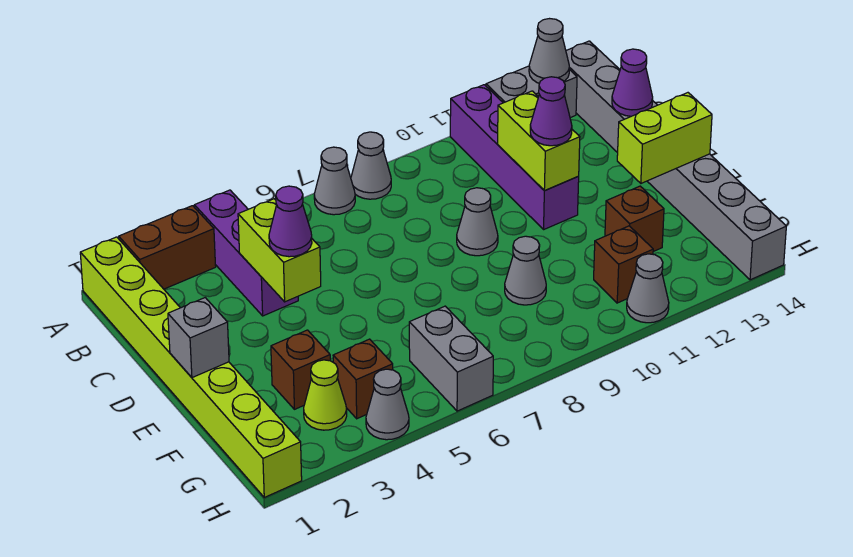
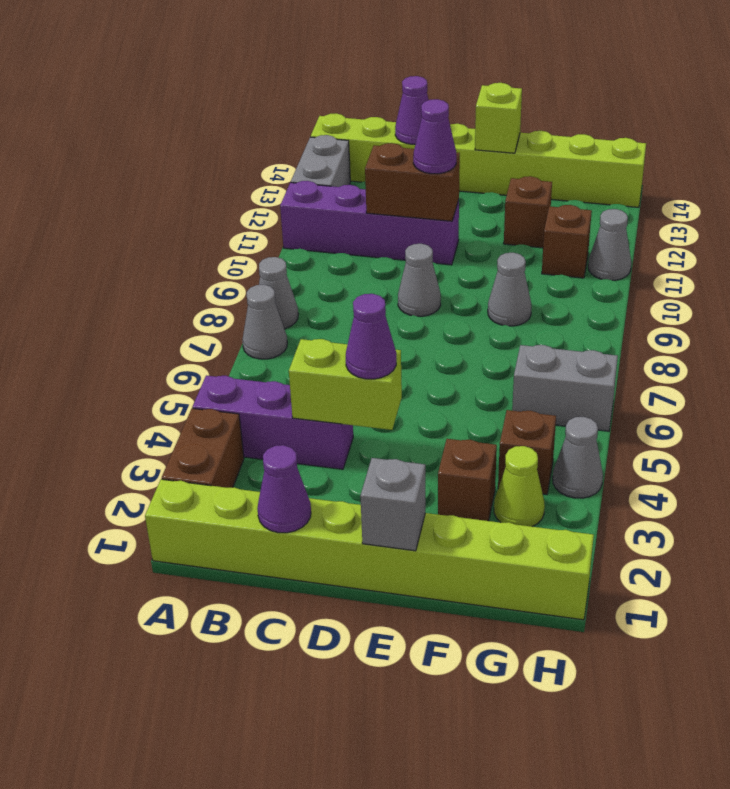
grey 1x1 cone [529,19,569,83] -> none
grey 1x8 brick [566,41,786,280] -> lime 1x8 brick [311,113,646,207]
none -> purple 1x1 cone [257,445,311,533]
lime 1x2 brick [498,91,580,191] -> brown 1x2 brick [365,143,460,221]
lime 1x2 brick [617,93,712,183] -> lime 1x1 brick [475,83,522,153]

